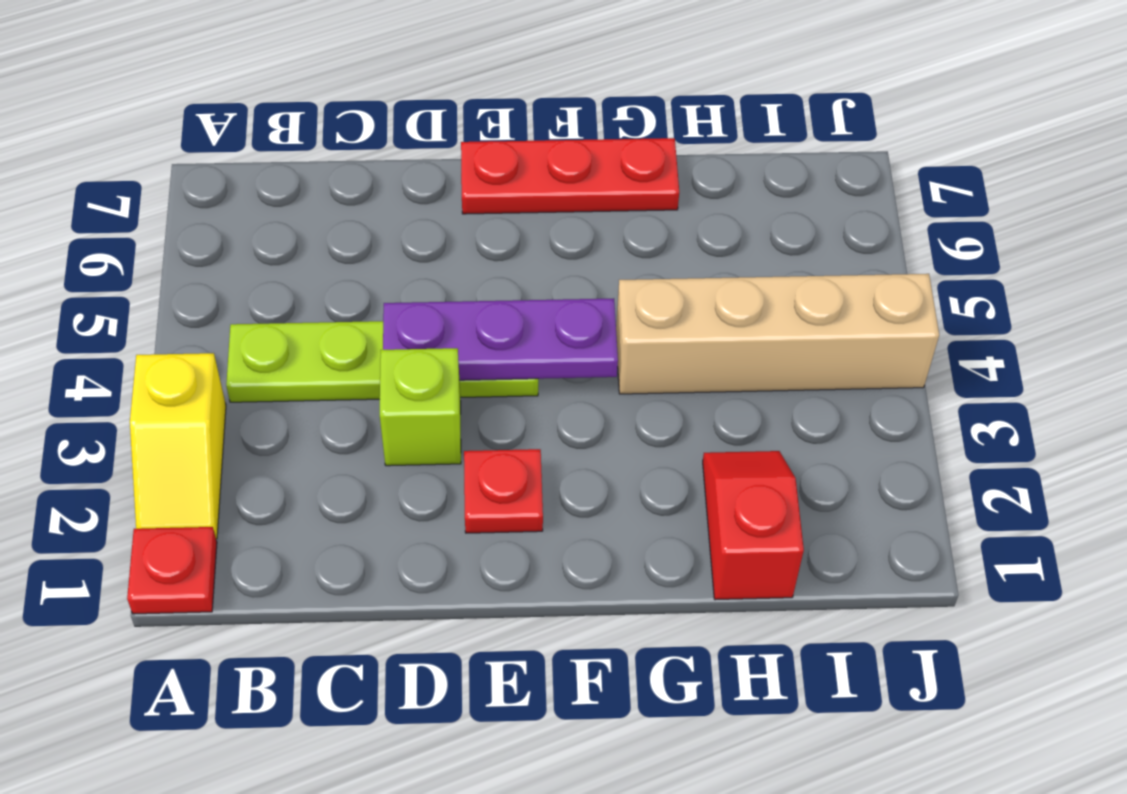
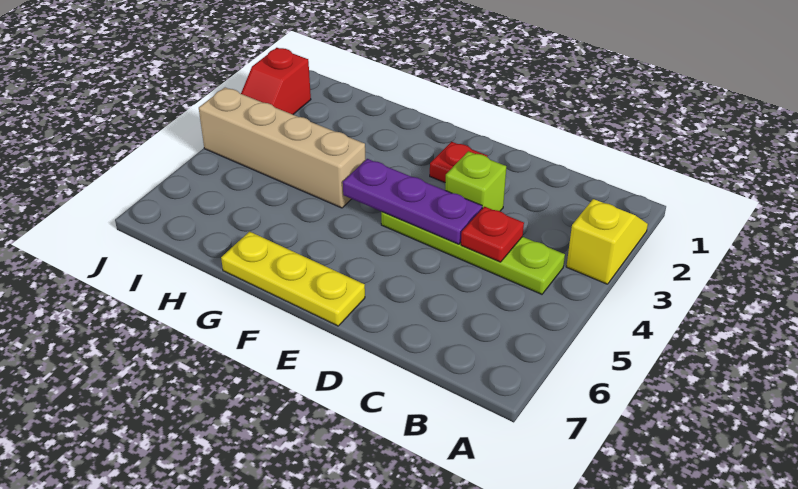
red 1x1 plate [127,527,217,614] -> red 1x1 plate moved to [461,207,524,262]
red 1x3 plate [461,138,679,214] -> yellow 1x3 plate [221,232,365,326]
red 1x2 slope [703,451,804,600] -> red 1x2 slope moved to [241,48,311,114]

